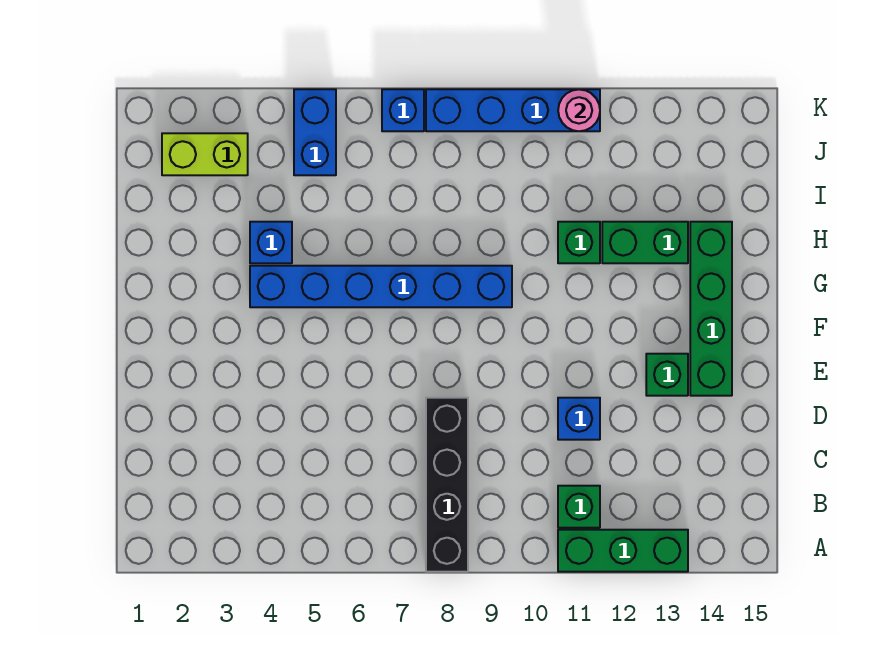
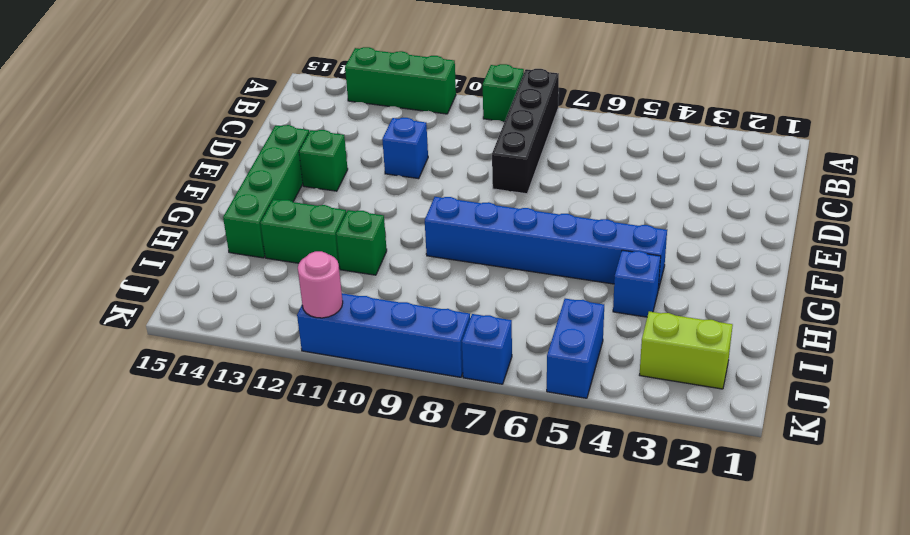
green 1x1 brick [558,486,600,528] -> green 1x1 brick moved to [483,64,524,122]

